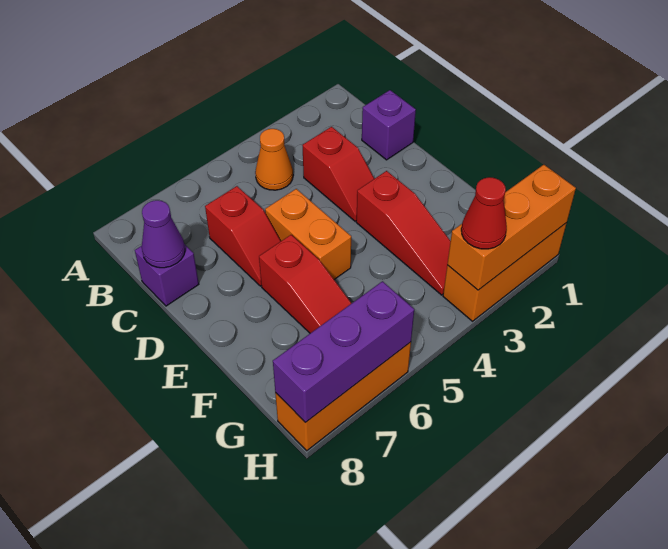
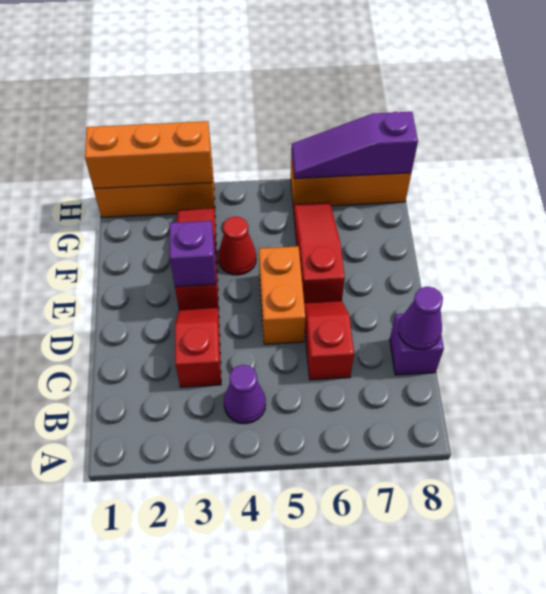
orange 1x1 cone [255,129,293,190] -> purple 1x1 cone [224,365,266,424]
purple 1x1 brick [362,90,416,160] -> purple 1x1 brick moved to [170,221,216,287]
red 1x1 cone [461,177,507,249] -> red 1x1 cone moved to [218,216,256,275]
purple 1x3 brick [273,281,414,423] -> purple 1x3 slope [291,112,418,179]

